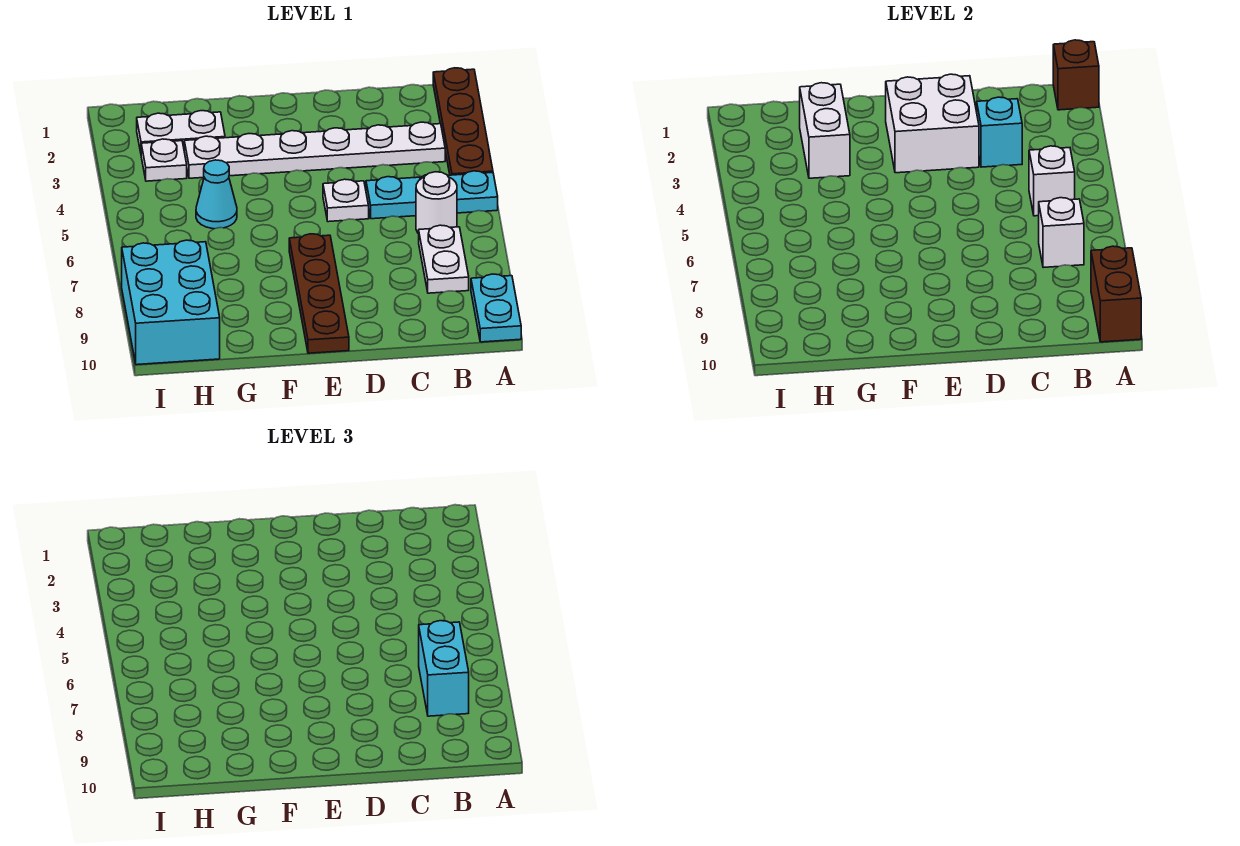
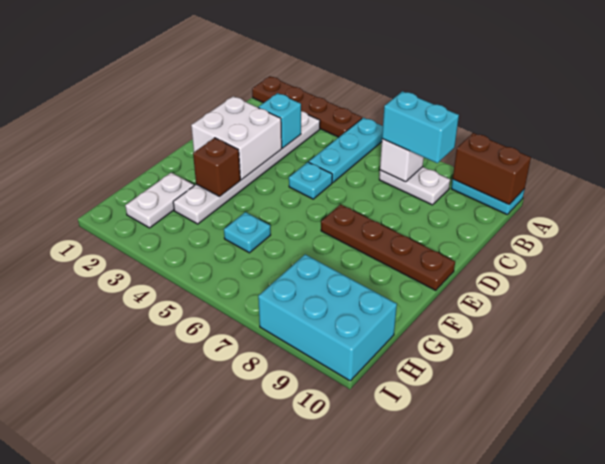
brown 1x1 brick [1053,40,1099,110] -> brown 1x1 brick moved to [193,138,240,196]
white 1x1 brick [1029,146,1075,216] -> none
white 1x1 round brick [416,172,457,234] -> none
white 1x1 plate [323,179,369,222] -> cyan 1x1 plate [289,162,332,199]
white 1x2 brick [800,83,850,178] -> none
cyan 1x1 cone [196,160,237,229] -> cyan 1x1 plate [224,212,271,253]
white 1x1 plate [141,139,187,181] -> none

